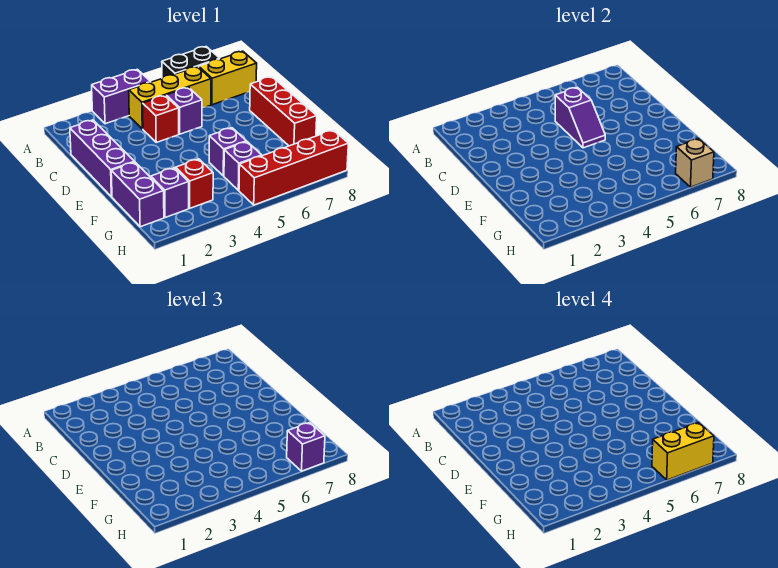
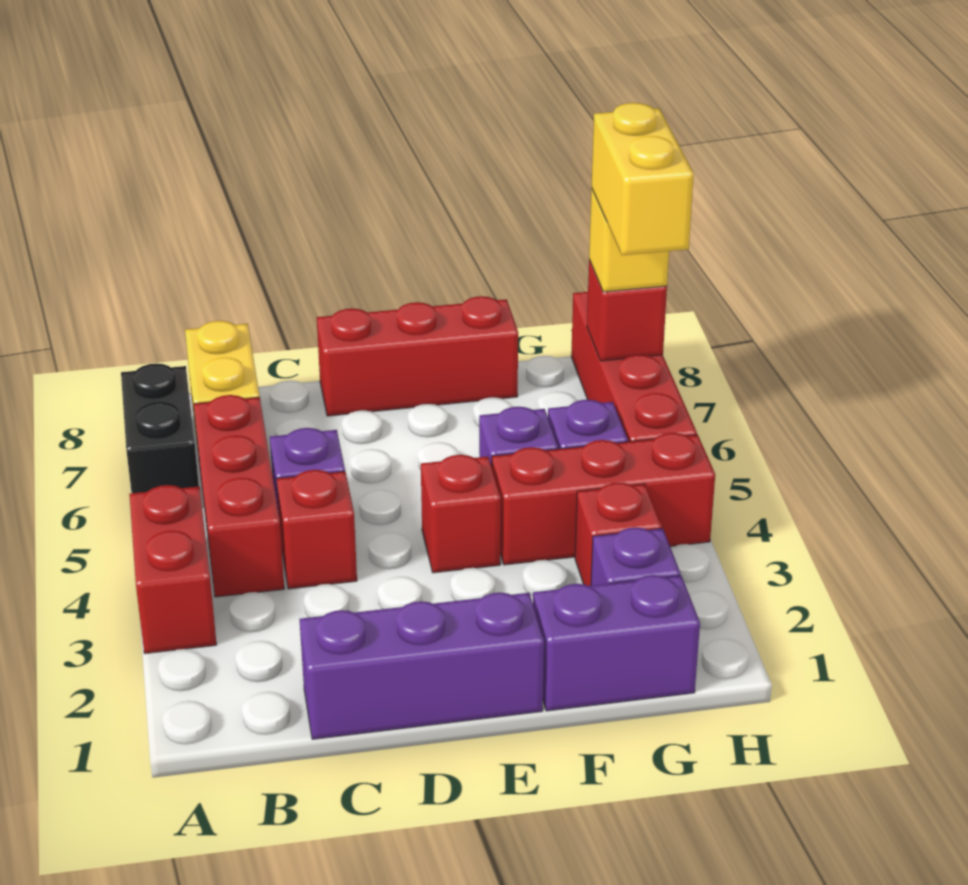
purple 1x2 brick [92,69,150,124] -> red 1x2 brick [129,485,217,654]
yellow 1x3 brick [129,67,211,129] -> red 1x3 brick [194,395,284,597]
purple 1x2 slope [555,87,605,148] -> none
none -> red 1x1 brick [421,455,501,573]
none -> red 1x3 brick [492,433,715,565]
tan 1x1 brick [676,139,714,187] -> red 1x1 brick [587,260,667,361]
purple 1x1 brick [287,423,325,471] -> yellow 1x1 brick [589,188,669,292]

